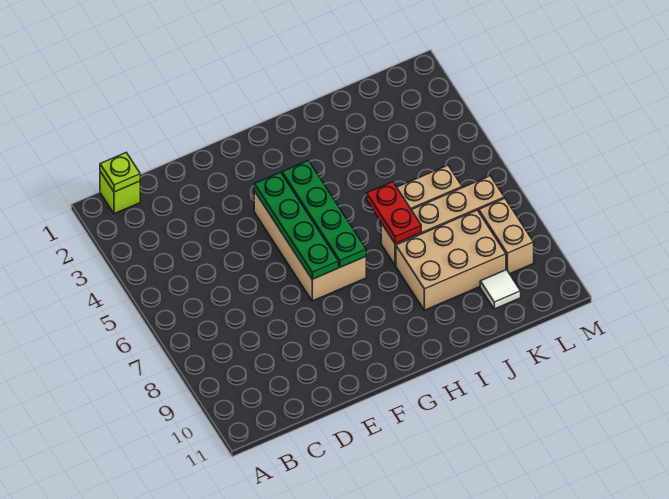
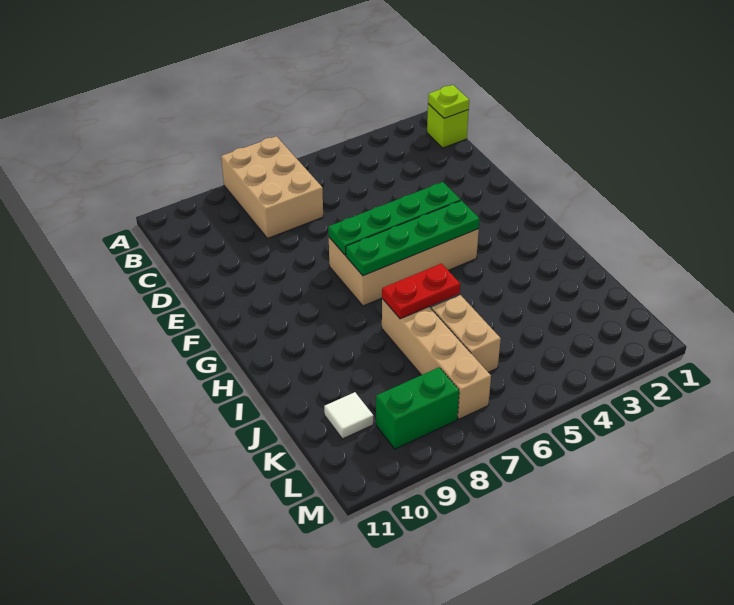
tan 2x3 brick [396,210,506,310] -> tan 2x3 brick moved to [221,136,323,239]
tan 1x2 brick [479,198,534,274] -> green 1x2 brick [376,367,459,449]

